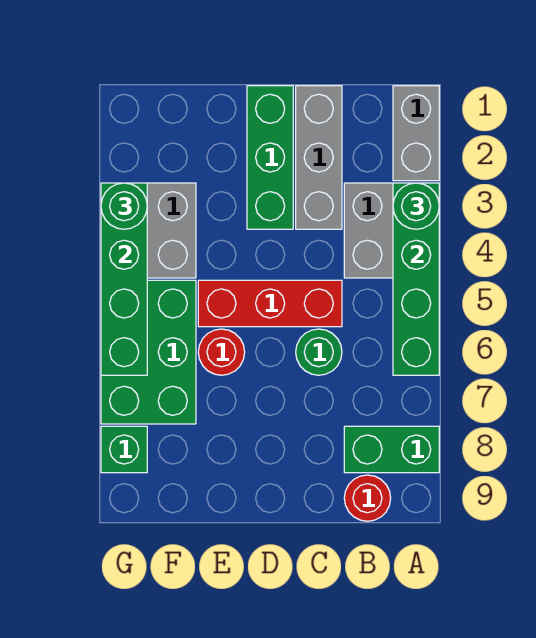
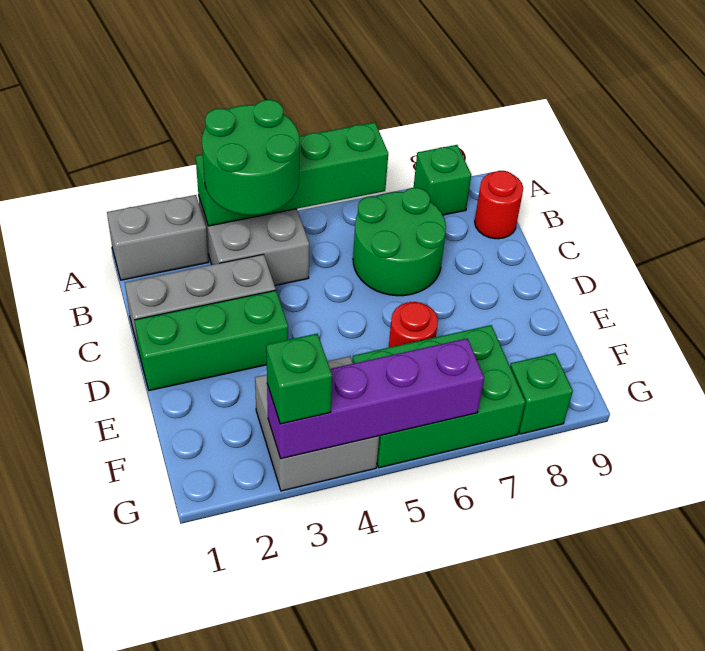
green 1x1 round brick [393,183,439,229] -> green 2x2 round brick [202,100,299,215]
green 1x2 brick [344,426,439,473] -> green 1x1 brick [414,145,471,215]
red 1x3 brick [198,280,342,327] -> none
green 1x1 round brick [296,329,342,375] -> green 2x2 round brick [353,188,446,296]
green 1x4 brick [101,183,147,375] -> purple 1x4 brick [267,339,484,459]
green 1x1 round brick [101,183,147,229] -> green 1x1 brick [266,334,332,424]

